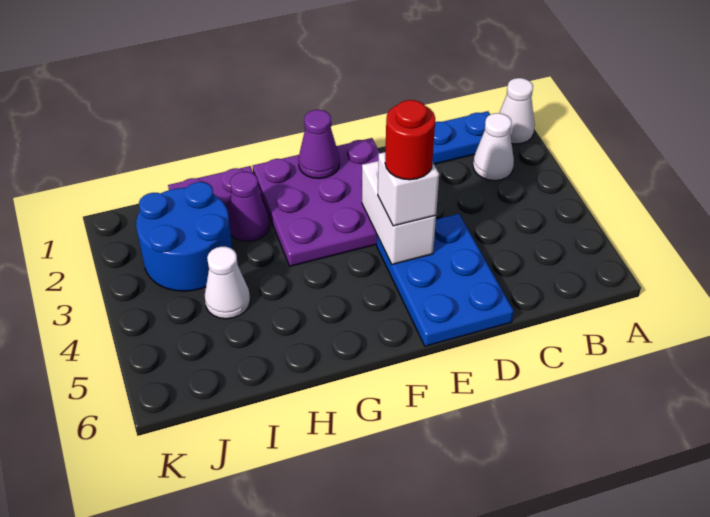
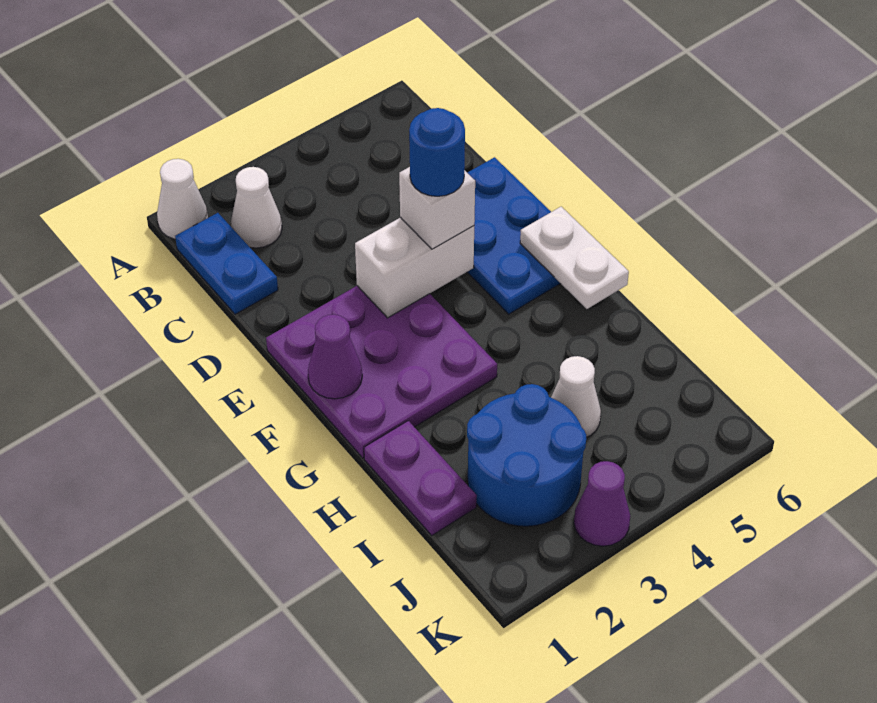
blue 2x3 plate [377,214,514,346] -> blue 2x3 plate turned to [467,157,561,314]
red 1x1 round brick [385,100,435,180] -> blue 1x1 round brick [409,108,465,196]
none -> white 1x2 plate [520,207,629,309]
purple 1x1 cone [228,172,270,241] -> purple 1x1 cone moved to [574,461,630,546]

